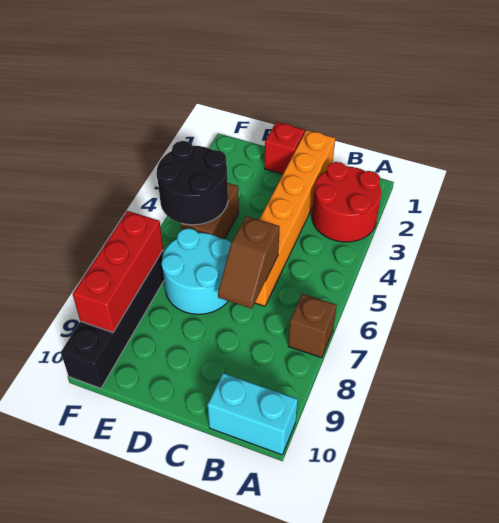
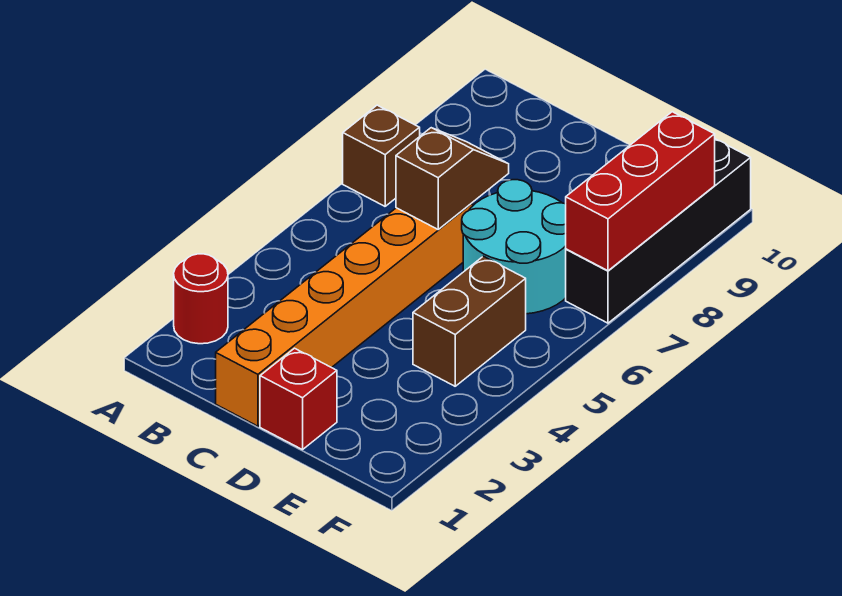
red 2x2 round brick [312,162,381,242] -> red 1x1 round brick [174,254,228,344]
cyan 1x2 brick [207,373,298,455] -> none
black 2x2 round brick [156,141,228,225] -> none

